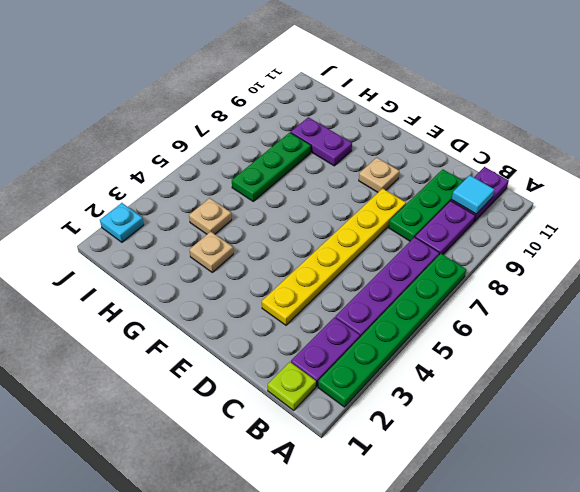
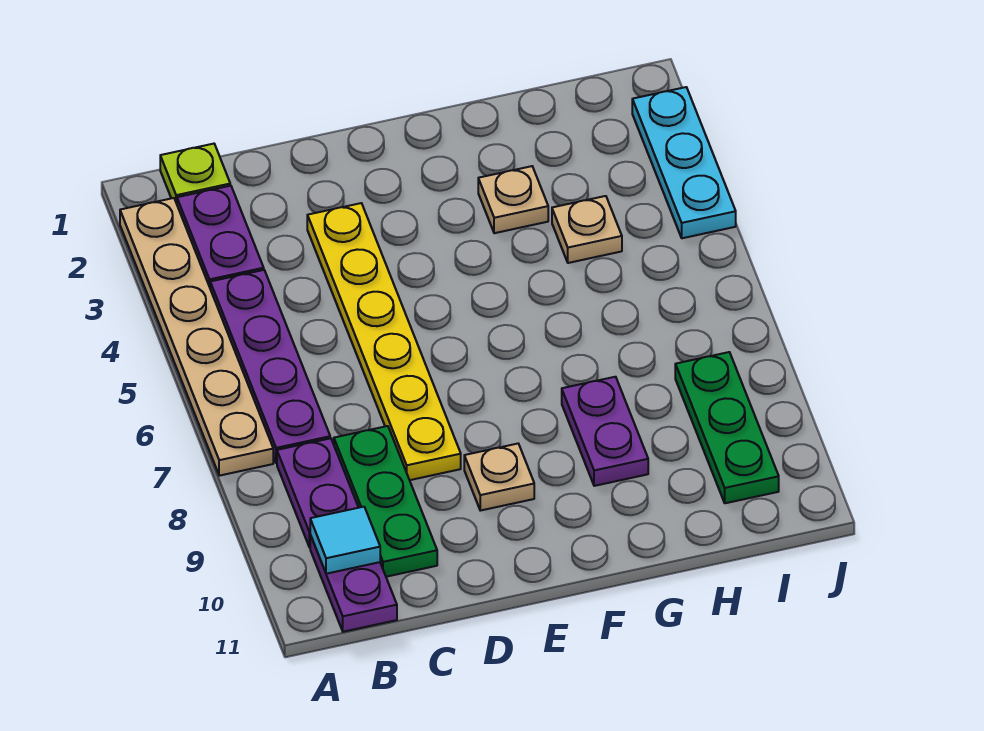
green 1x6 plate [318,254,466,407] -> tan 1x6 plate [120,198,273,476]
purple 1x2 plate [291,117,352,166] -> purple 1x2 plate turned to [562,377,648,486]
green 1x3 plate [232,133,311,201] -> green 1x3 plate moved to [675,352,779,503]
cyan 1x1 plate [100,203,144,242] -> cyan 1x3 plate [632,87,736,238]

